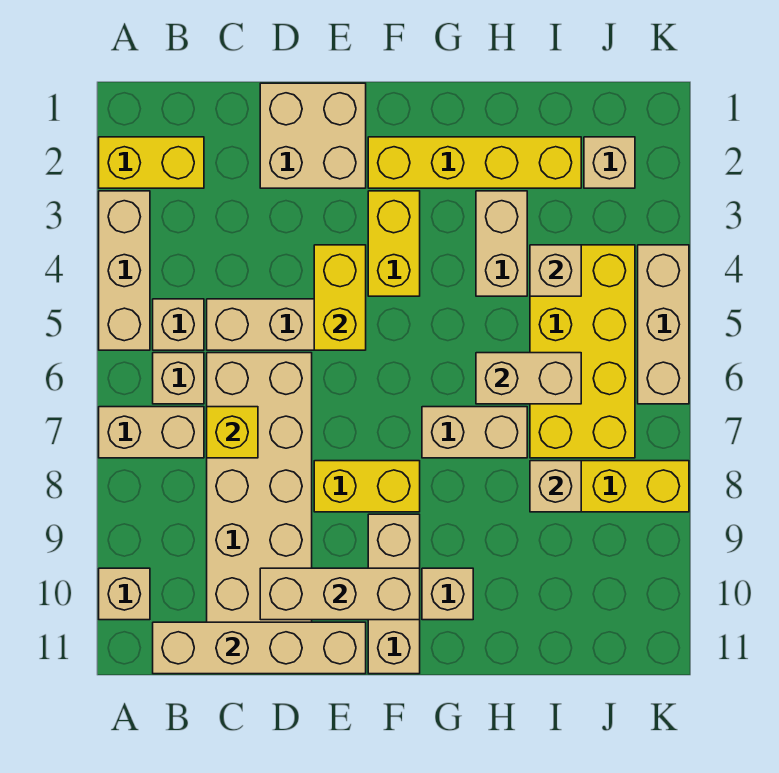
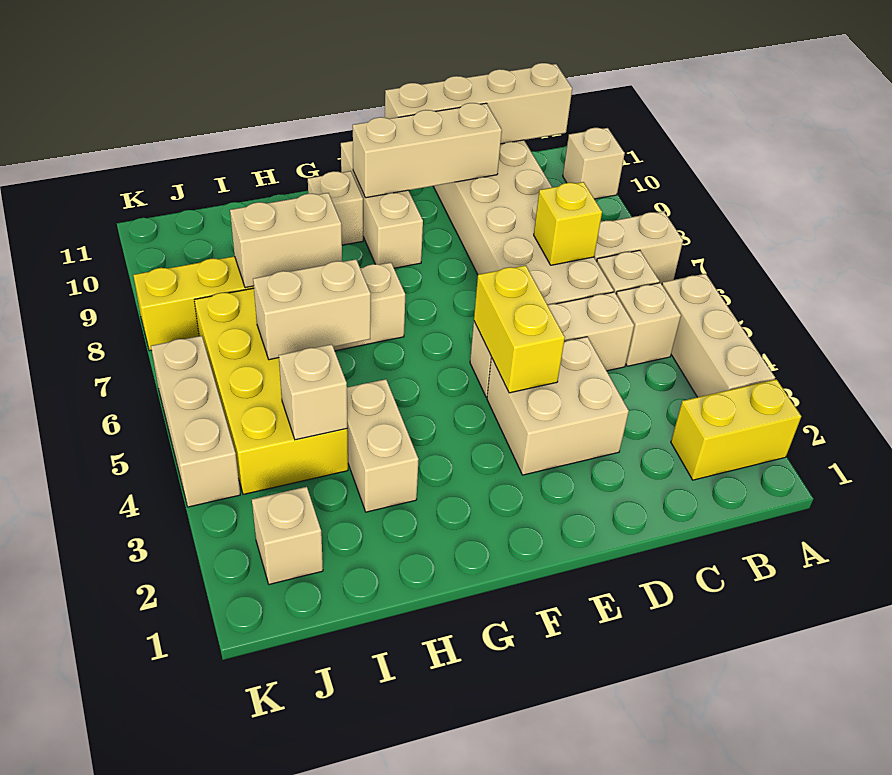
tan 2x2 brick [260,83,366,188] -> tan 2x2 brick moved to [487,337,629,475]
yellow 1x2 brick [314,461,420,512] -> none
yellow 1x4 brick [368,137,581,188] -> none
yellow 1x2 brick [368,191,420,296] -> none
tan 1x1 brick [530,461,581,512] -> tan 1x2 brick [230,193,342,288]

